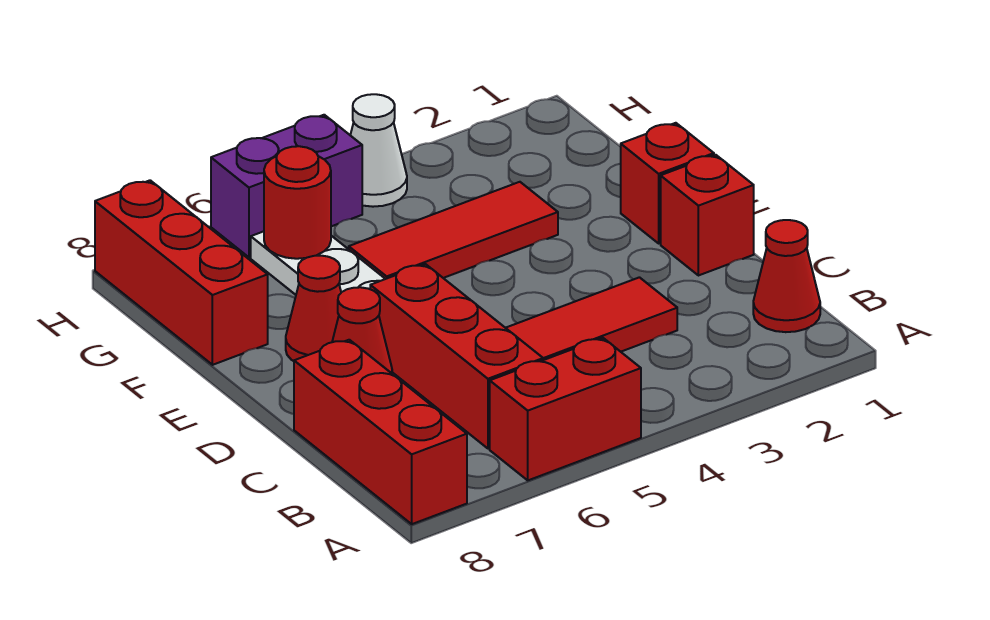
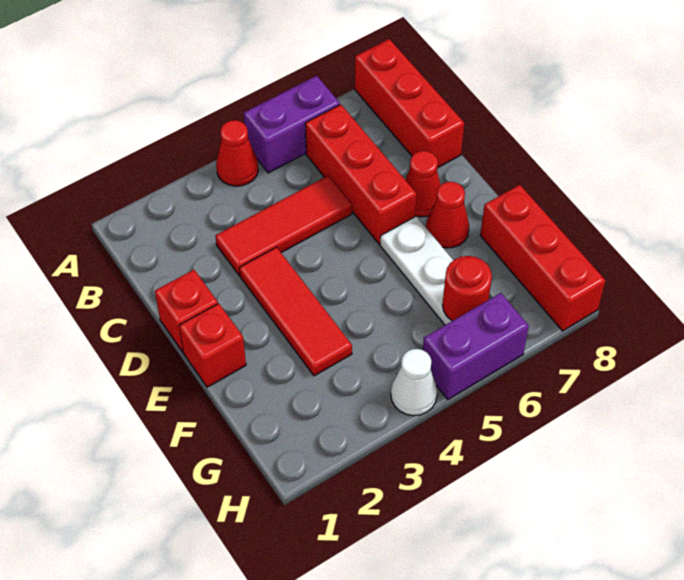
red 1x2 brick [490,338,641,480] -> purple 1x2 brick [244,76,340,173]
red 1x1 cone [753,220,820,332] -> red 1x1 cone moved to [216,120,258,186]
red 1x3 tile [349,182,558,279] -> red 1x3 tile turned to [239,247,352,376]

